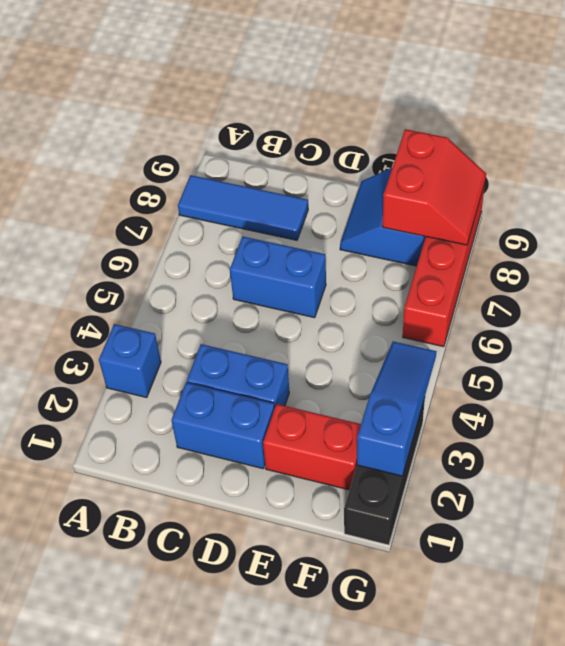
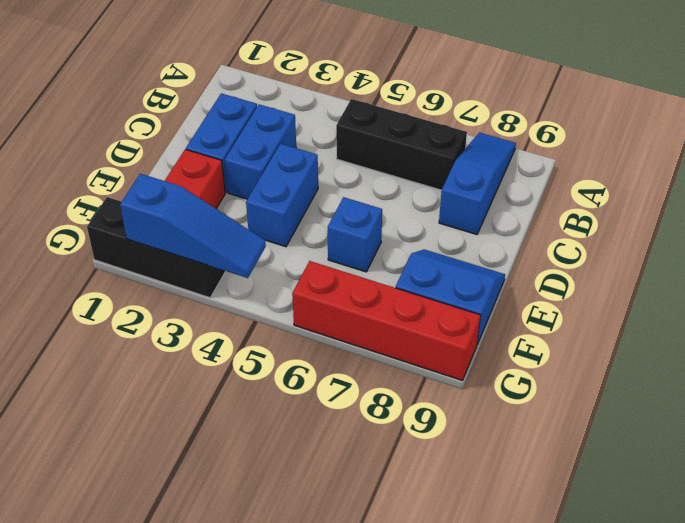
blue 1x1 brick [99,324,161,398] -> blue 1x1 brick moved to [328,197,382,272]
blue 1x3 tile [178,175,308,240] -> blue 1x3 slope [439,132,516,235]
none -> black 1x3 brick [336,99,467,190]
blue 1x2 brick [230,236,326,318] -> blue 1x2 brick moved to [246,144,318,247]
red 2x2 slope [382,129,486,245] -> none

